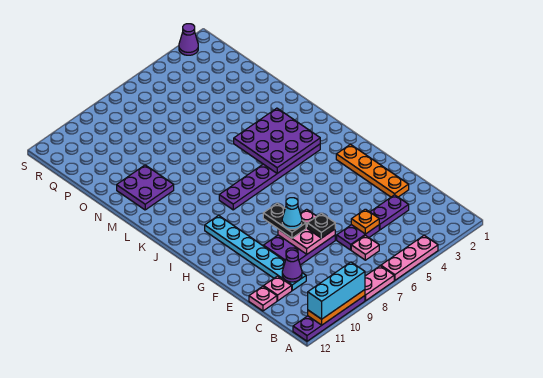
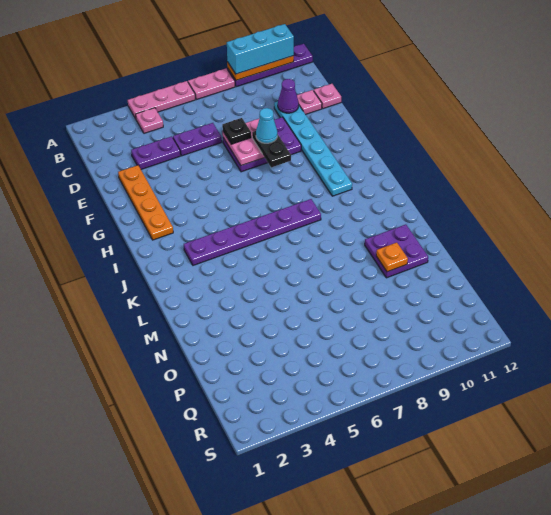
pink 1x1 plate [351,236,379,260] -> pink 1x1 plate moved to [136,108,163,133]
orange 1x1 plate [351,209,379,234] -> orange 1x1 plate moved to [376,243,408,272]
purple 3x3 plate [234,108,320,173] -> none
purple 1x1 cone [179,24,198,55] -> none

